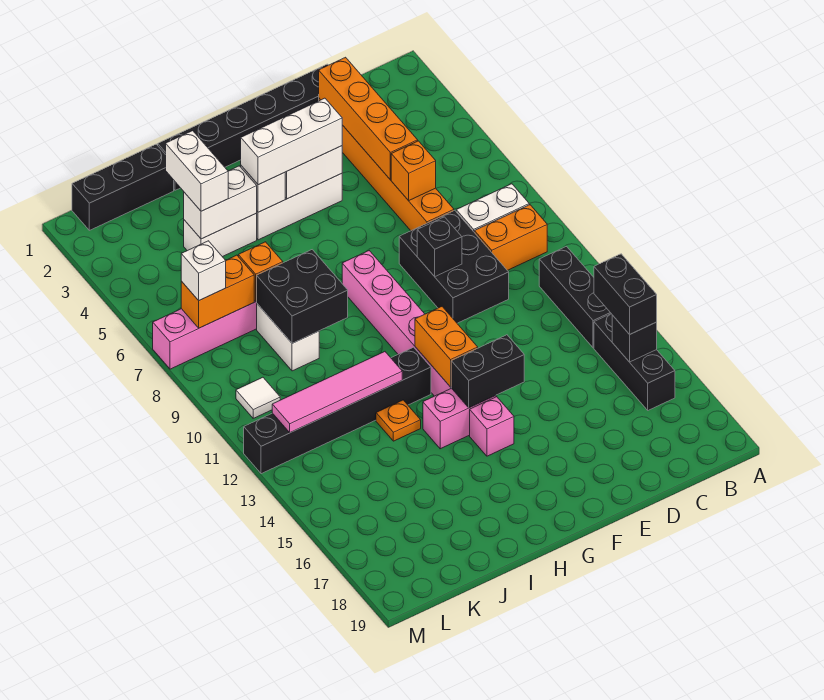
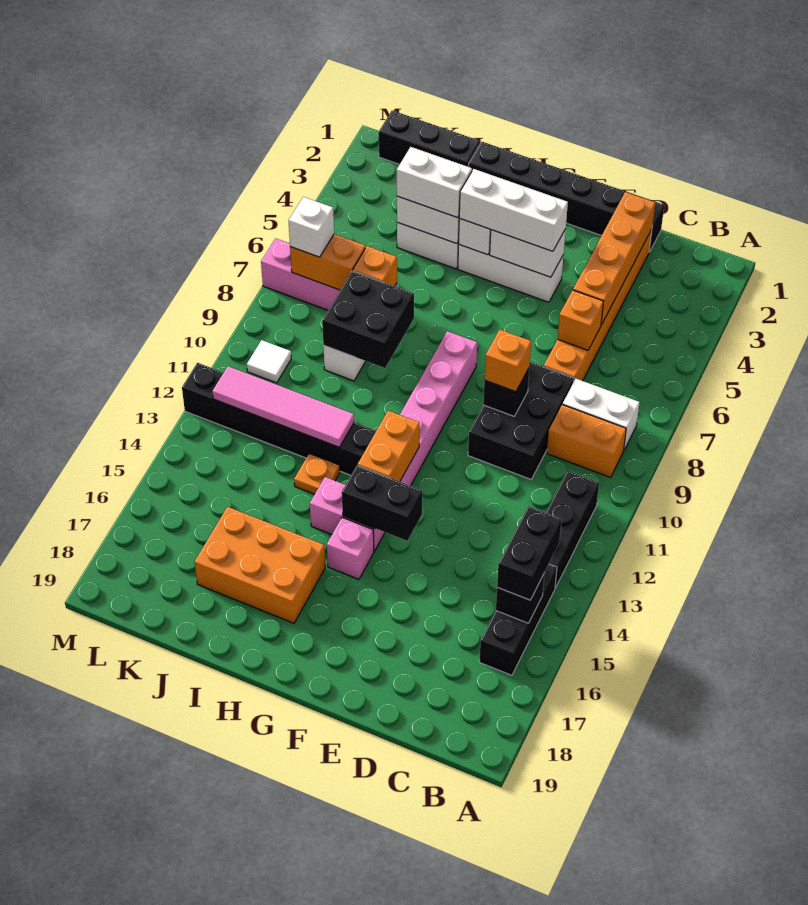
none -> orange 1x1 brick [485,330,531,392]
none -> orange 2x3 brick [195,507,325,623]
white 1x2 brick [166,131,228,211] -> white 1x2 brick turned to [397,147,472,218]

